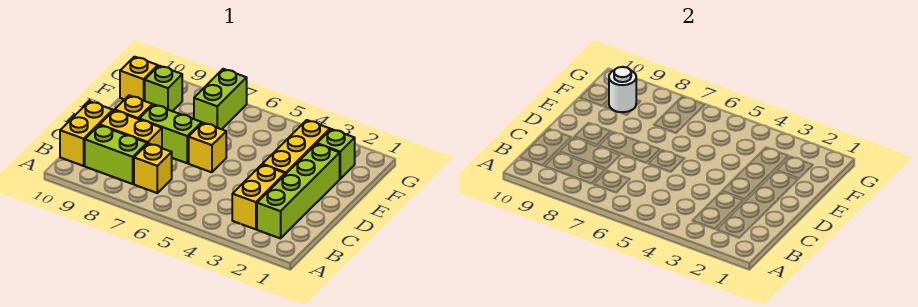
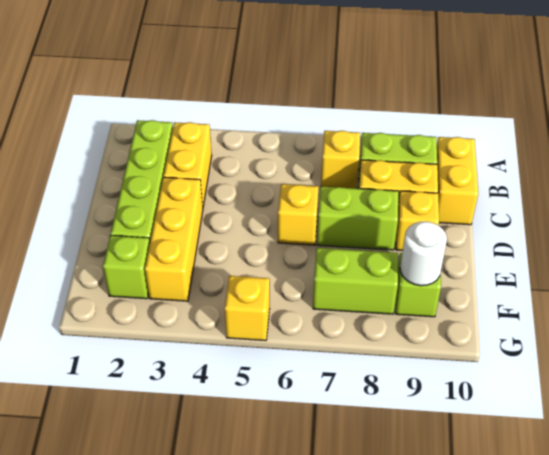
lime 1x2 brick [194,69,247,129] -> lime 1x2 brick turned to [313,248,398,314]
yellow 1x1 brick [120,57,158,101] -> yellow 1x1 brick moved to [225,276,270,341]

